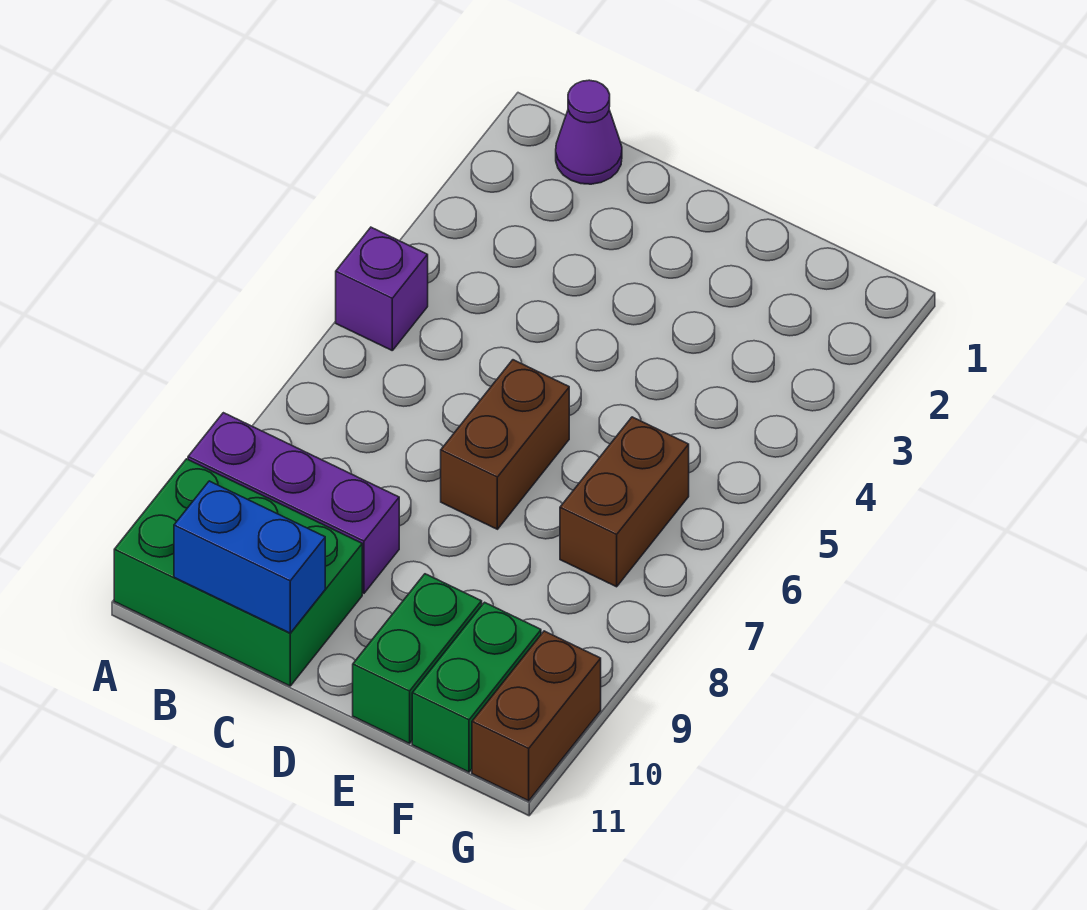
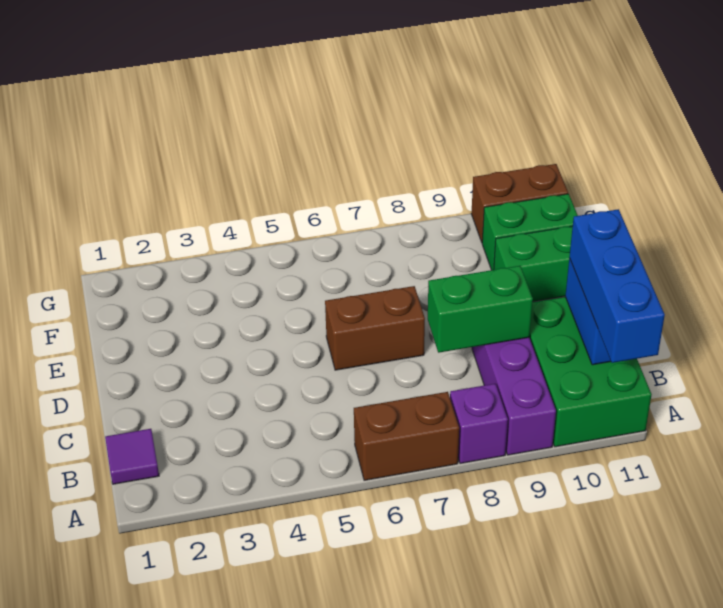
purple 1x1 brick [336,227,428,350] -> purple 1x1 brick moved to [450,384,508,464]
none -> blue 1x3 brick [569,209,665,363]
purple 1x1 cone [556,80,622,184] -> purple 1x1 tile [105,429,159,484]
none -> green 1x2 brick [428,266,533,353]
brown 1x2 brick [560,417,689,587] -> brown 1x2 brick moved to [354,392,459,480]

